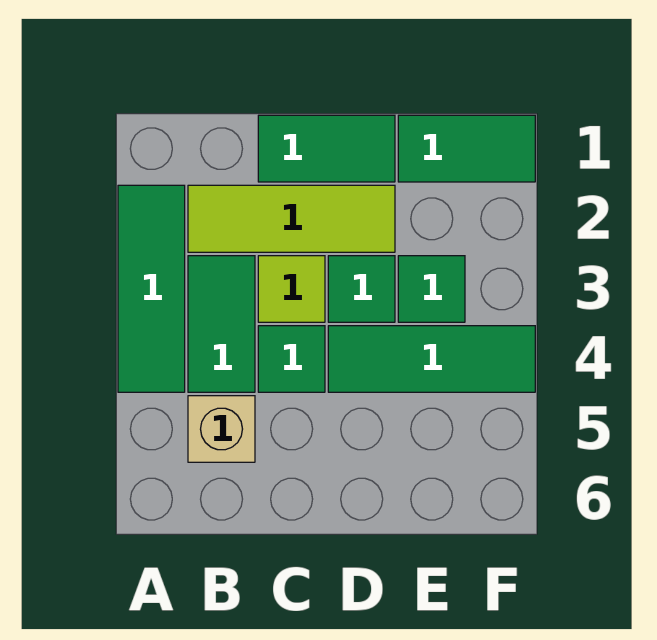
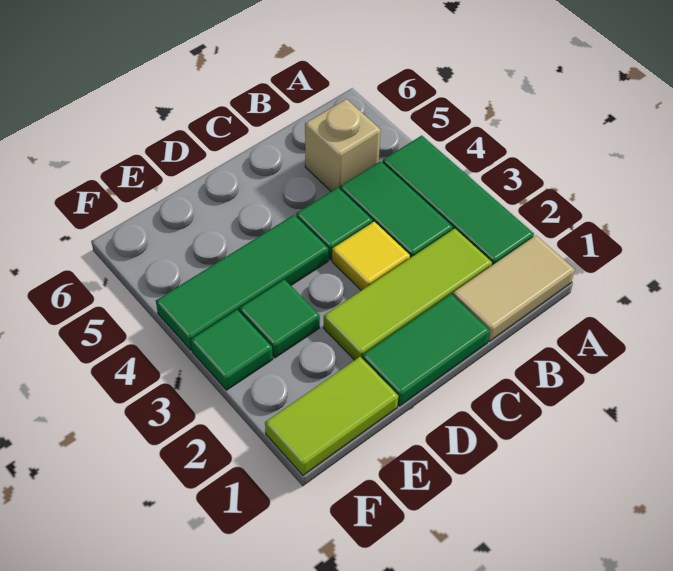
none -> tan 1x2 tile [453,236,575,341]
lime 1x1 tile [258,256,325,322] -> yellow 1x1 tile [332,222,410,290]
green 1x1 tile [328,256,395,322] -> green 1x1 tile moved to [191,310,273,390]
green 1x2 tile [398,115,535,182] -> lime 1x2 tile [265,357,398,475]

